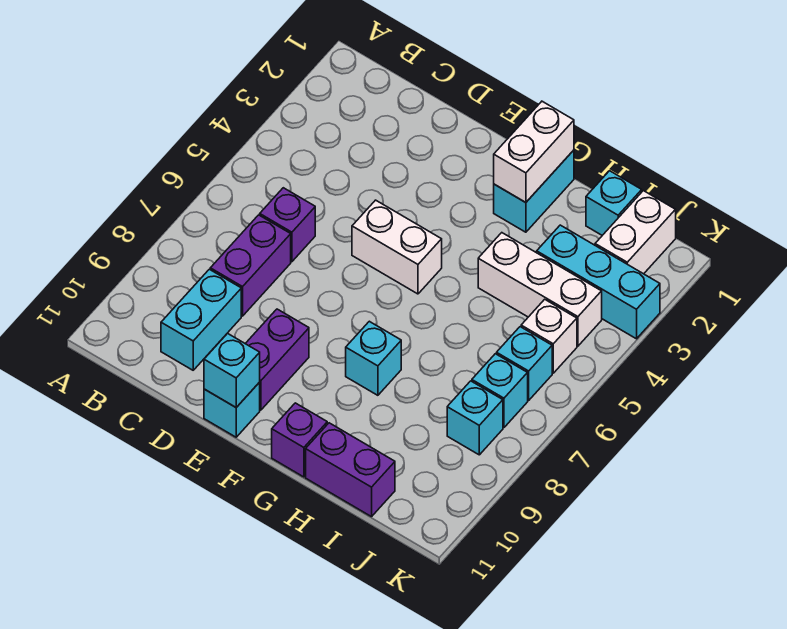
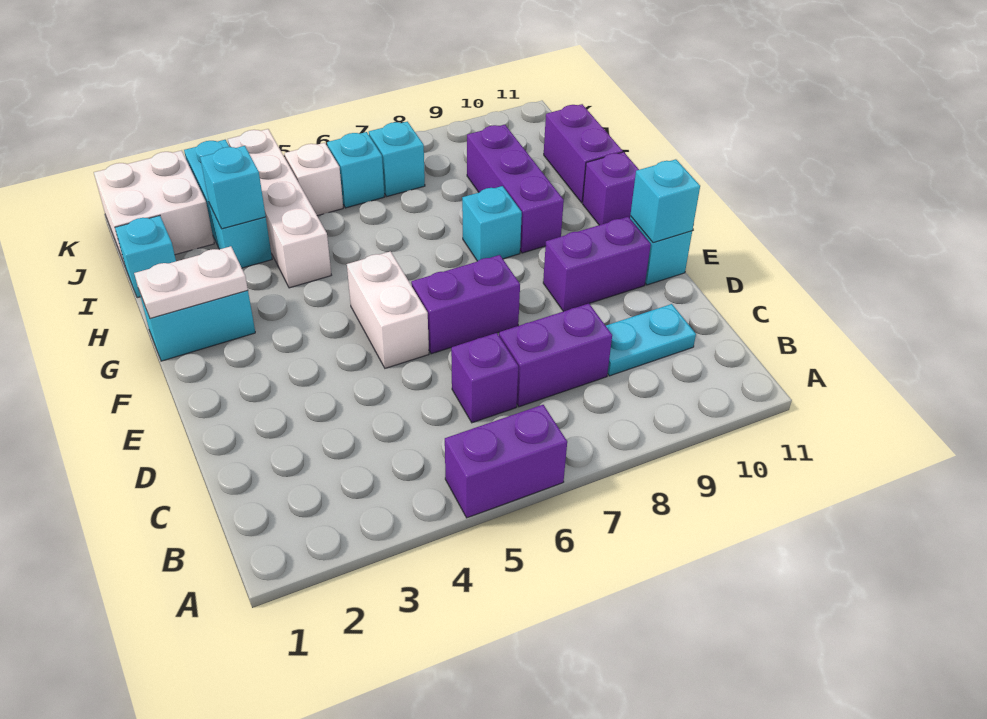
none -> purple 1x2 brick [445,405,567,518]
cyan 1x2 brick [161,269,241,370] -> cyan 1x2 plate [606,304,696,376]
none -> purple 1x2 brick [411,255,520,354]
white 1x2 brick [494,101,574,203] -> white 1x2 plate [134,246,248,318]
none -> purple 1x3 brick [467,125,564,253]
white 1x3 brick [478,233,602,346] -> white 1x4 brick [228,129,331,288]
white 1x2 brick [595,191,676,274] -> white 2x2 brick [94,150,214,265]
cyan 1x1 brick [447,381,503,455] -> cyan 1x1 brick moved to [200,146,266,229]

